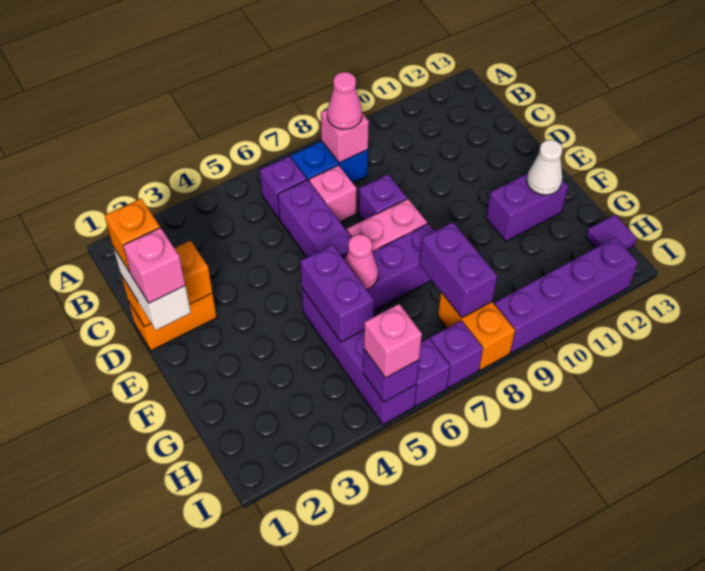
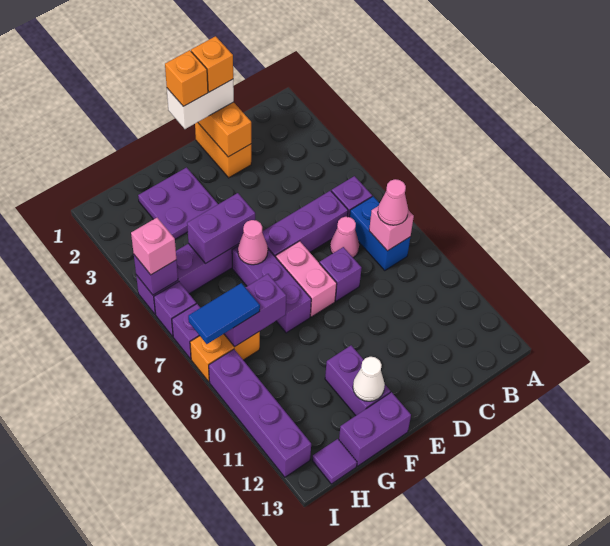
pink 1x1 brick [309,165,357,222] -> pink 1x1 cone [330,217,359,258]
pink 1x1 brick [123,228,185,303] -> orange 1x1 brick [165,50,208,106]
none -> purple 2x2 plate [138,167,218,239]
none -> purple 1x2 brick [339,392,411,466]
none -> blue 1x2 tile [188,283,260,344]

